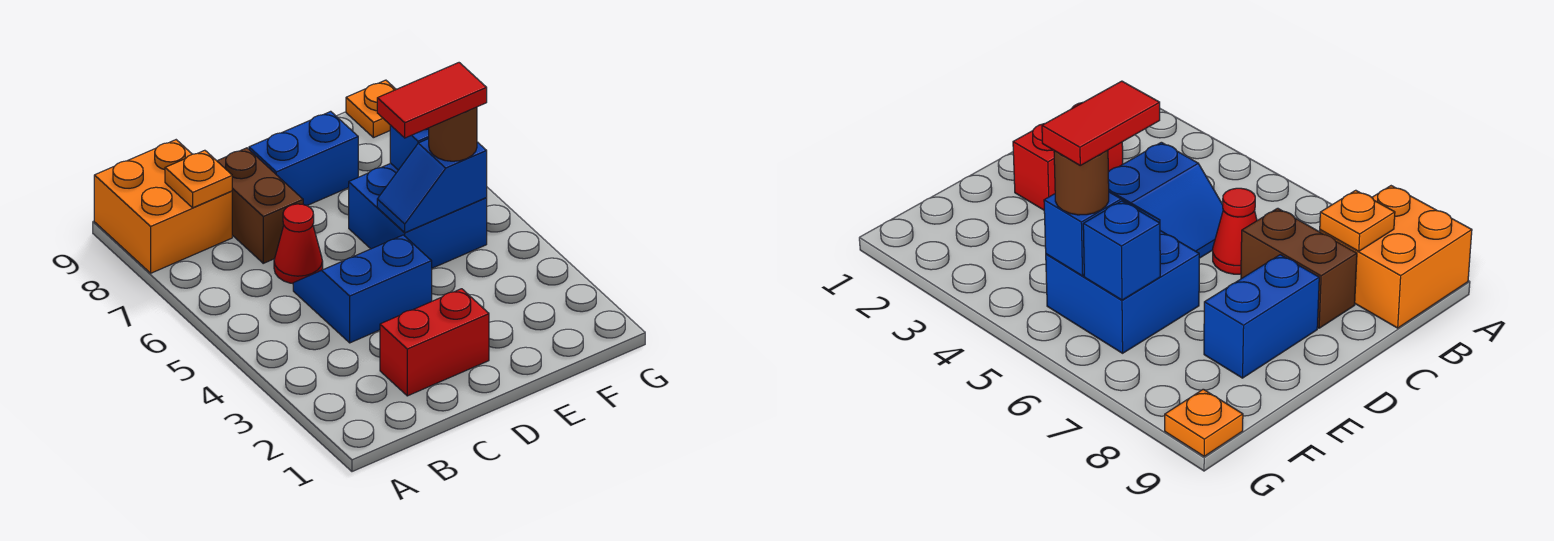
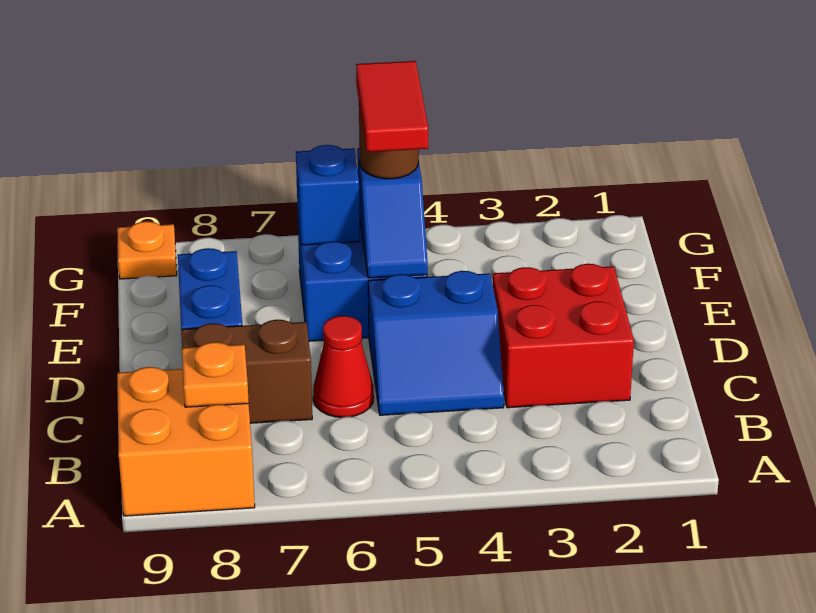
red 1x2 brick [380,289,489,396] -> red 2x2 brick [493,264,634,408]
blue 2x2 slope [293,235,432,343] -> blue 2x2 slope turned to [368,271,504,415]

